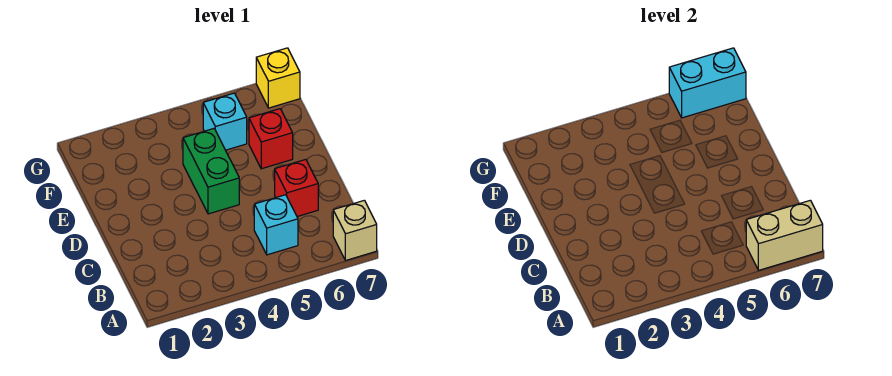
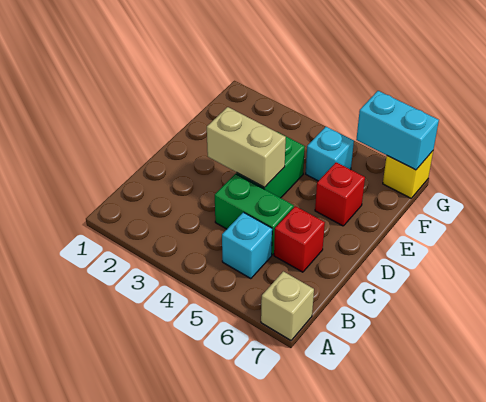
tan 1x2 brick [746,200,823,270] -> tan 1x2 brick moved to [207,107,286,187]
none -> green 1x2 brick [215,174,294,255]

